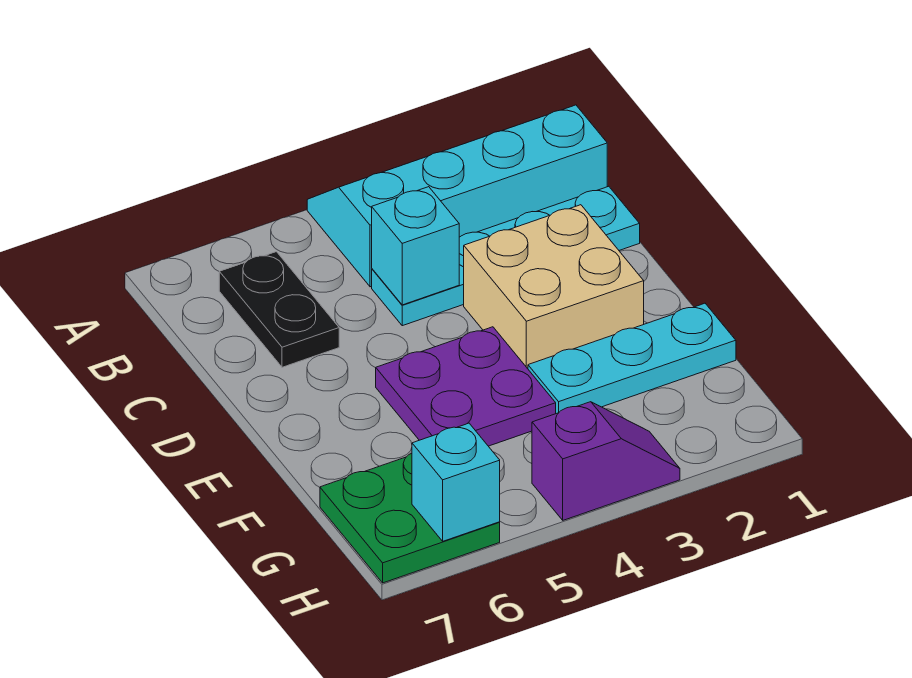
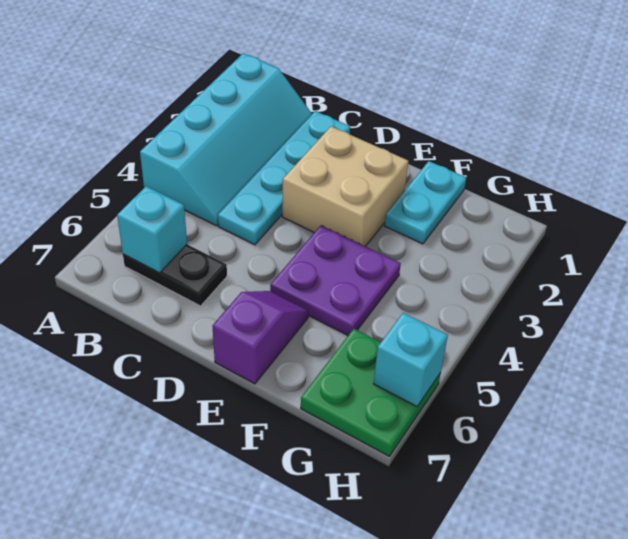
cyan 2x4 slope [307,105,607,287] -> cyan 2x4 slope turned to [140,53,312,226]
cyan 1x1 brick [372,187,459,305] -> cyan 1x1 brick moved to [117,186,187,273]
cyan 1x3 plate [528,303,736,414] -> cyan 1x2 plate [385,161,466,244]
purple 1x2 slope [532,402,680,520] -> purple 1x2 slope moved to [213,291,309,384]

